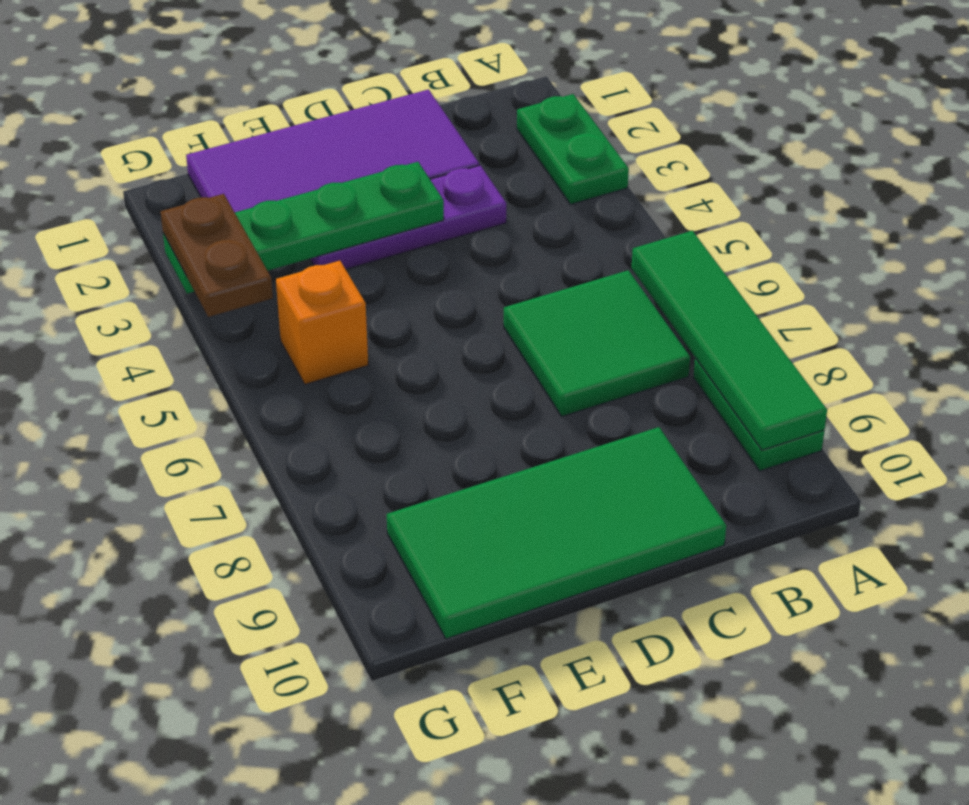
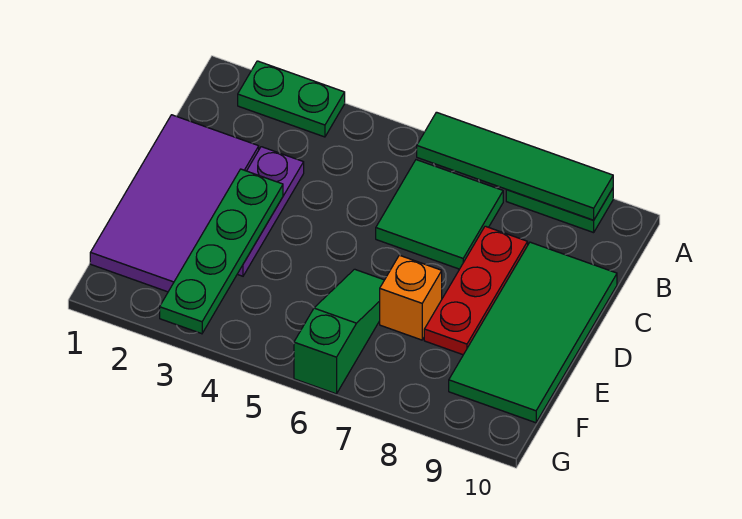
none -> red 1x3 plate [424,226,528,355]
none -> green 1x3 slope [294,269,384,394]
orange 1x1 brick [276,261,368,384] -> orange 1x1 brick moved to [380,255,442,340]
brown 1x2 plate [161,194,273,317] -> none

